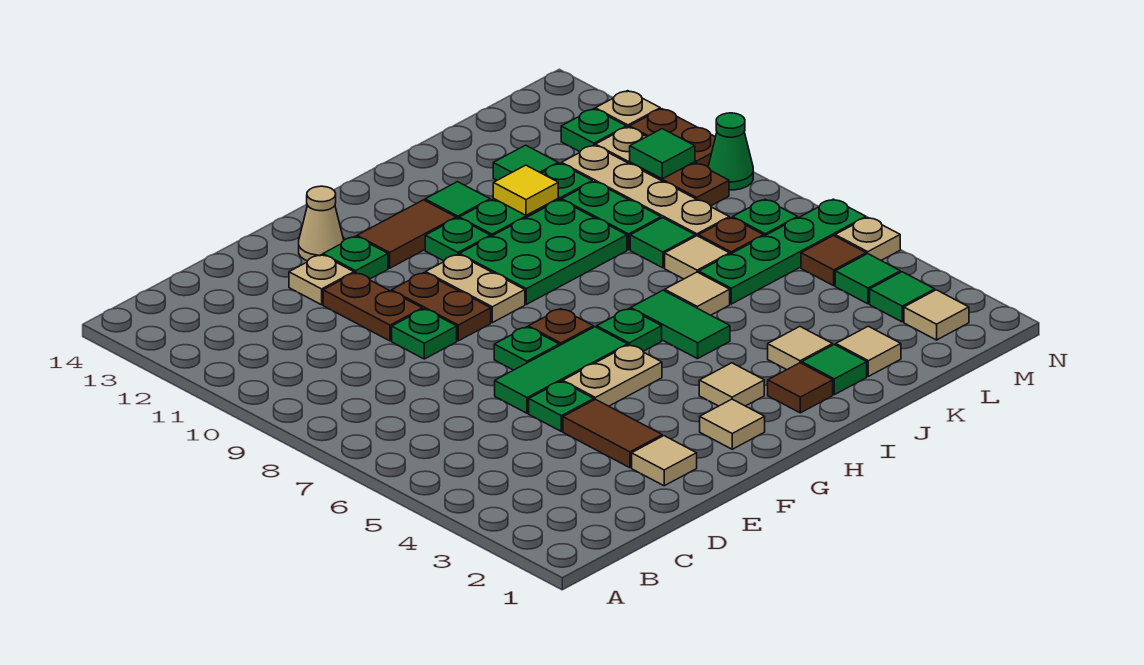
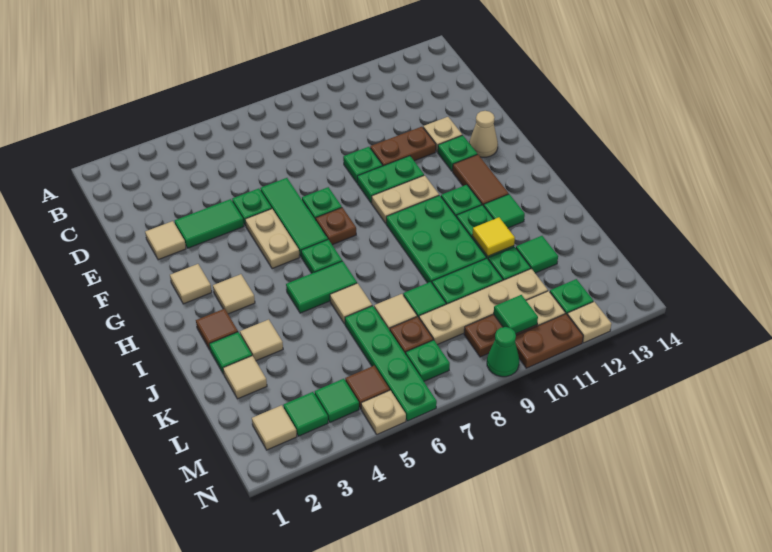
brown 1x2 tile [563,399,662,468] -> green 1x2 tile [175,199,244,248]
brown 1x2 plate [392,273,491,341] -> green 1x2 plate [357,156,424,203]

